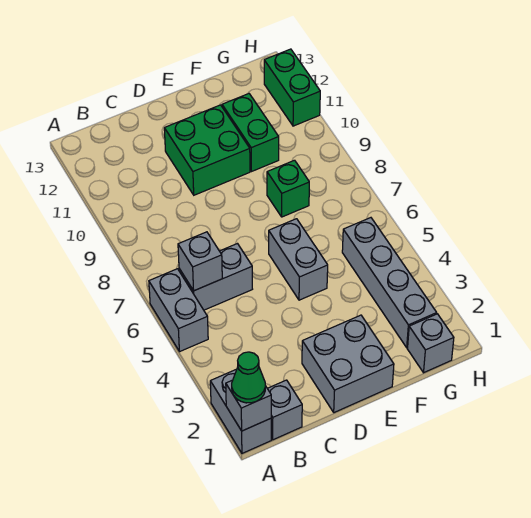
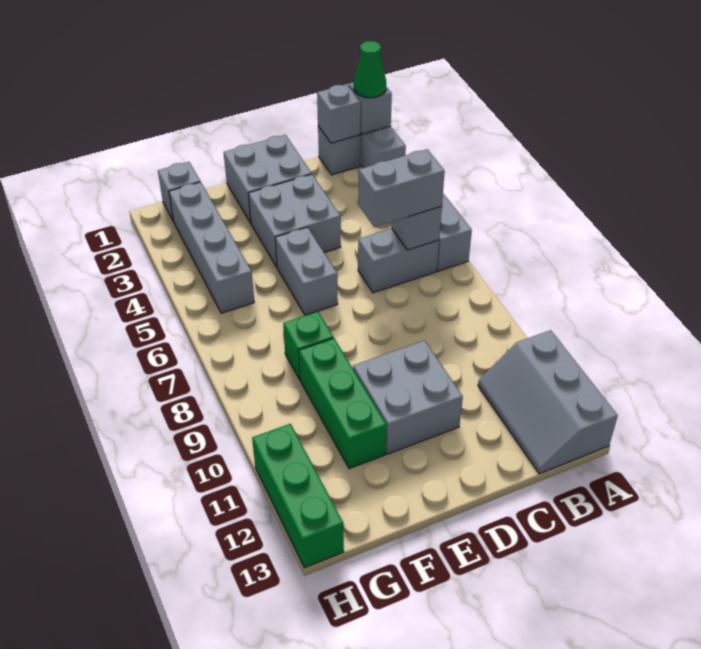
none -> grey 2x3 slope [478,330,618,474]
none -> grey 1x1 brick [317,84,361,143]
none -> grey 1x2 brick [358,149,445,227]
none -> grey 2x2 brick [248,174,341,267]
green 2x2 brick [164,105,250,195] -> grey 2x2 brick [353,340,463,454]
green 1x2 brick [222,94,279,172] -> green 1x3 brick [299,338,387,469]
green 1x2 brick [264,49,320,126] -> green 1x3 brick [252,424,344,568]

